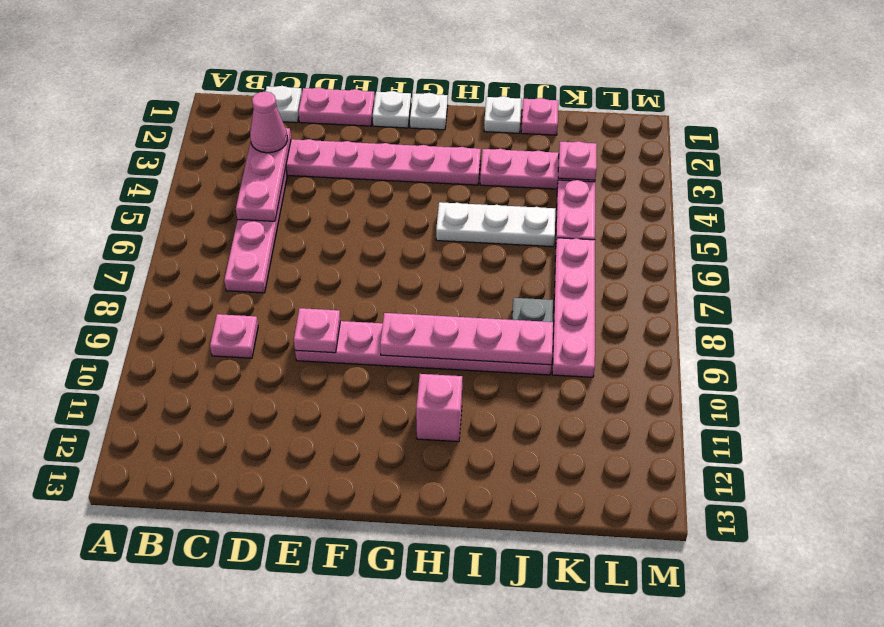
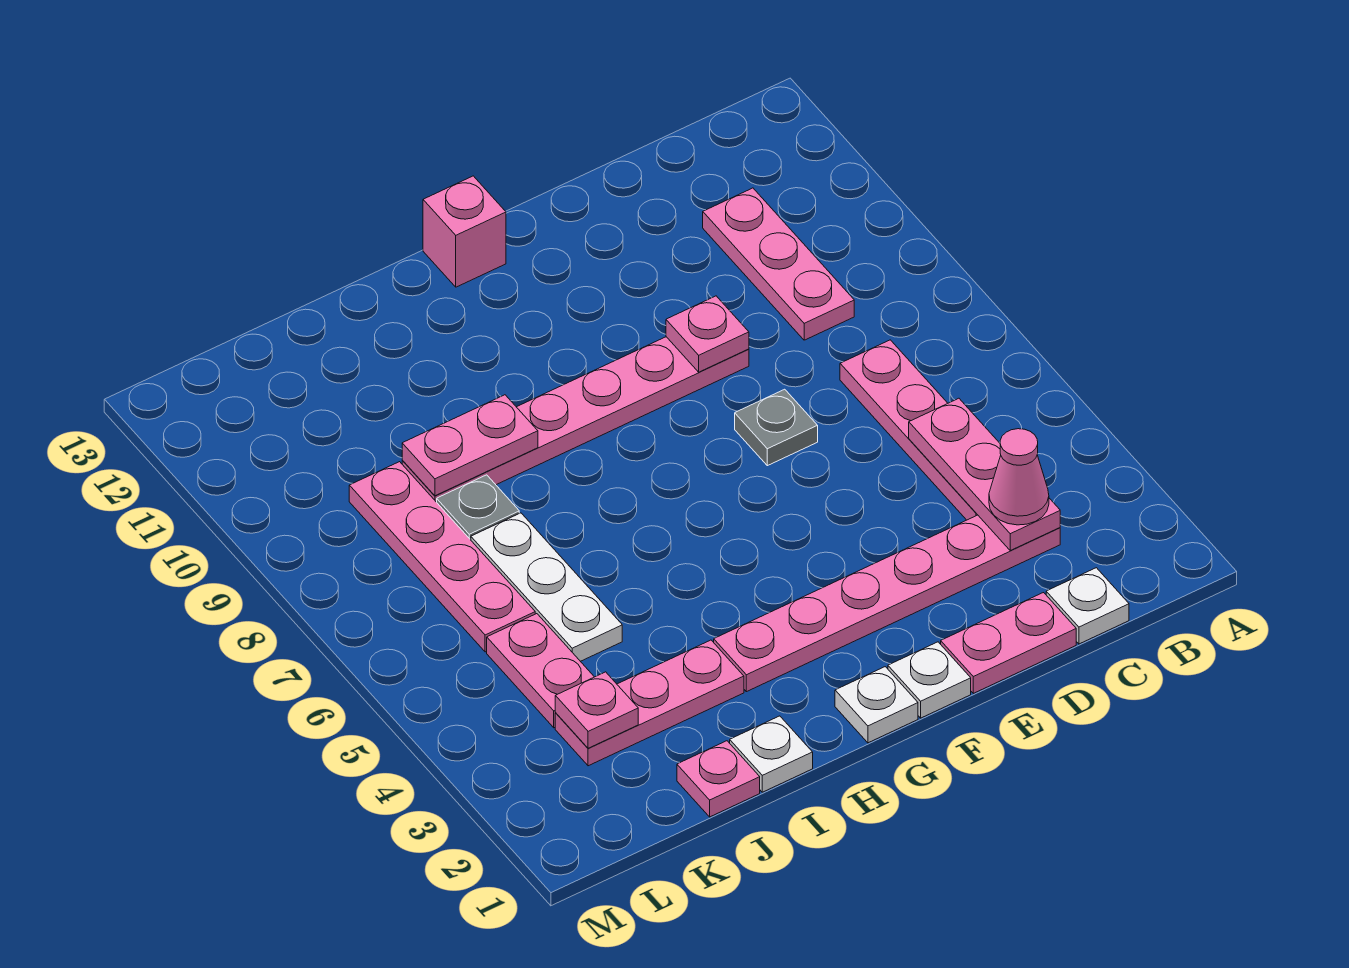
pink 1x1 plate [210,314,258,358] -> pink 1x3 plate [703,188,854,340]
none -> grey 1x1 plate [735,389,818,466]
pink 1x4 plate [380,313,553,365] -> pink 1x2 plate [402,395,538,496]
white 1x3 plate [436,202,555,247] -> white 1x3 plate turned to [471,513,622,661]
pink 1x1 brick [416,374,462,442] -> pink 1x1 brick moved to [423,176,506,287]

